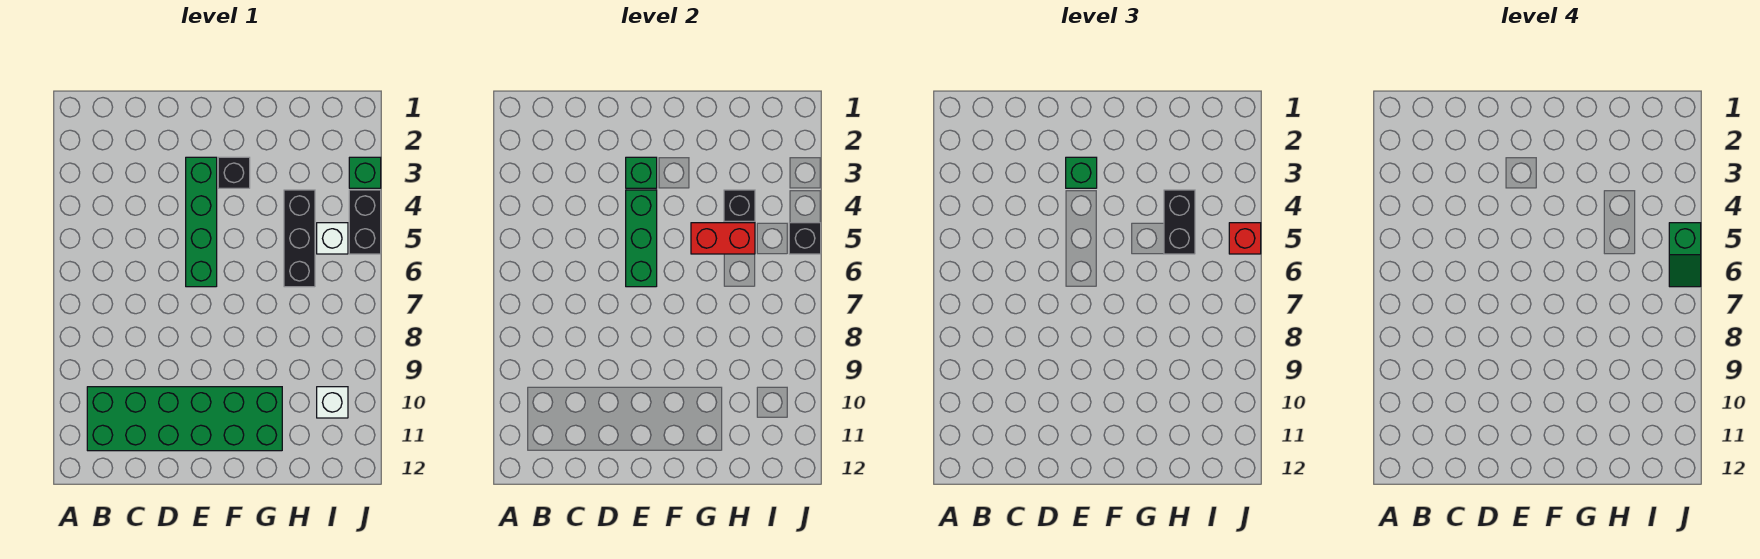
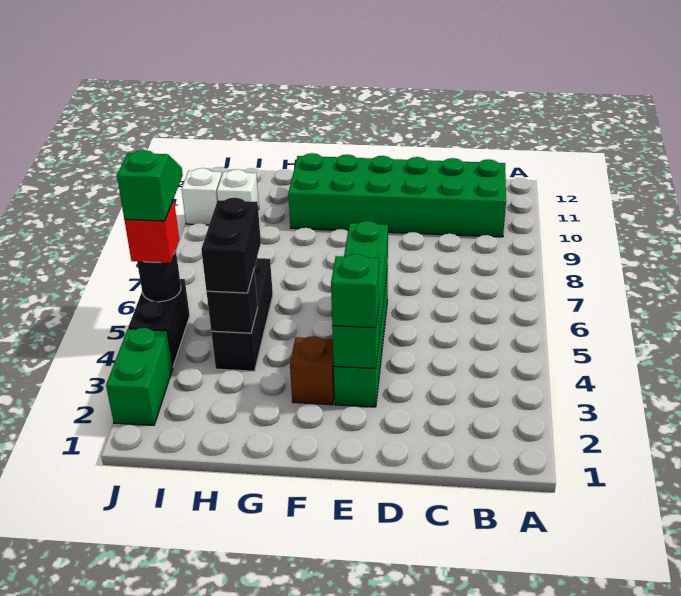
black 1x1 brick [218,157,250,188] -> brown 1x1 brick [290,336,335,405]
red 1x2 brick [691,223,755,254] -> none
white 1x1 brick [317,223,348,254] -> white 1x1 brick moved to [181,168,222,225]
green 1x1 brick [349,157,381,188] -> green 1x2 brick [106,328,173,425]
black 1x1 brick [789,223,821,254] -> black 1x1 round brick [137,250,181,302]

